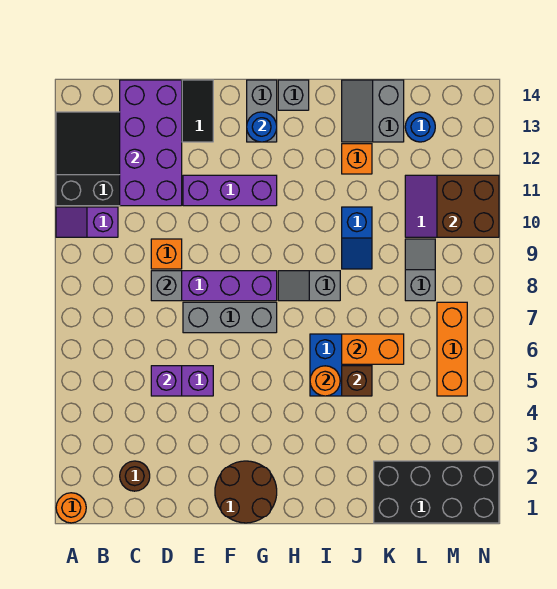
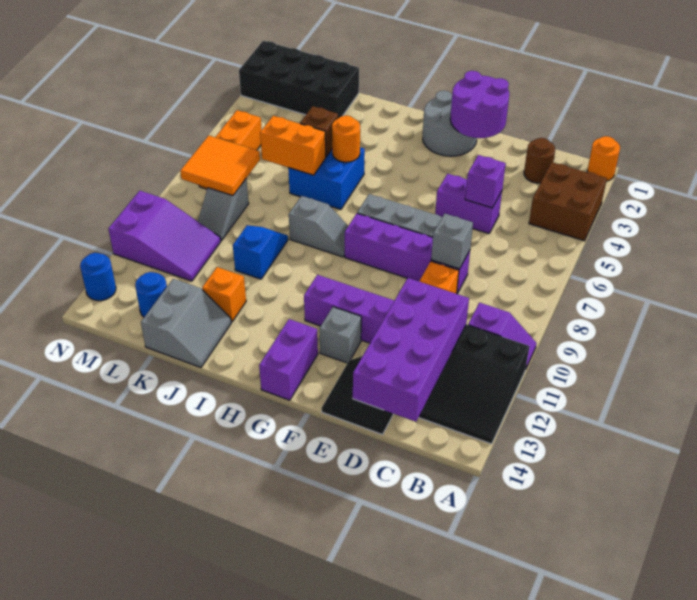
none -> purple 2x2 round brick [450,71,509,138]
brown 2x2 round brick [215,461,277,523] -> grey 2x2 round brick [423,91,477,156]
grey 1x2 brick [247,80,277,142] -> purple 1x2 brick [259,319,318,400]
blue 1x1 round brick [247,112,277,142] -> blue 1x1 round brick moved to [80,253,116,301]
grey 1x1 brick [278,80,309,110] -> grey 1x1 brick moved to [319,307,361,363]
none -> orange 2x2 tile [180,135,260,196]
brown 2x2 brick [437,175,499,237] -> brown 2x2 brick moved to [529,162,607,241]

